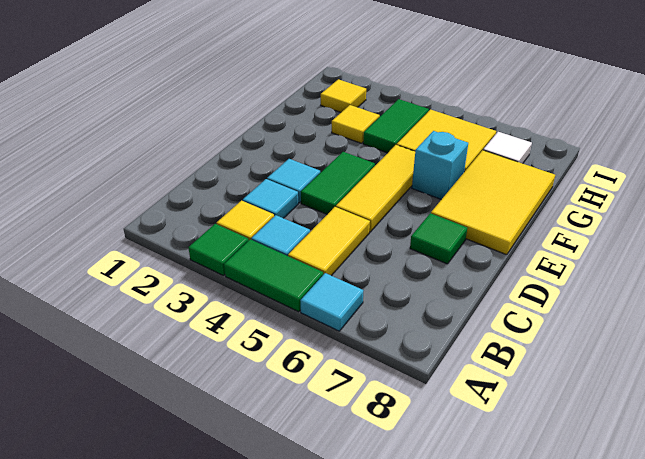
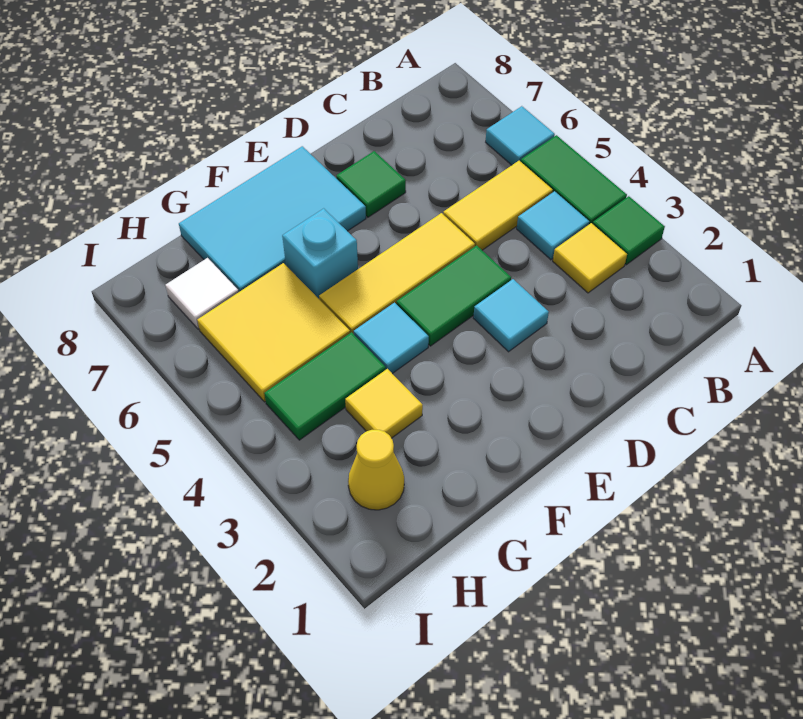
cyan 1x1 tile [243,179,298,218] -> cyan 1x1 tile moved to [354,303,429,374]
yellow 2x3 tile [431,150,555,255] -> cyan 2x3 tile [179,146,366,292]
yellow 1x1 tile [321,79,366,112] -> yellow 1x1 cone [348,430,404,510]

